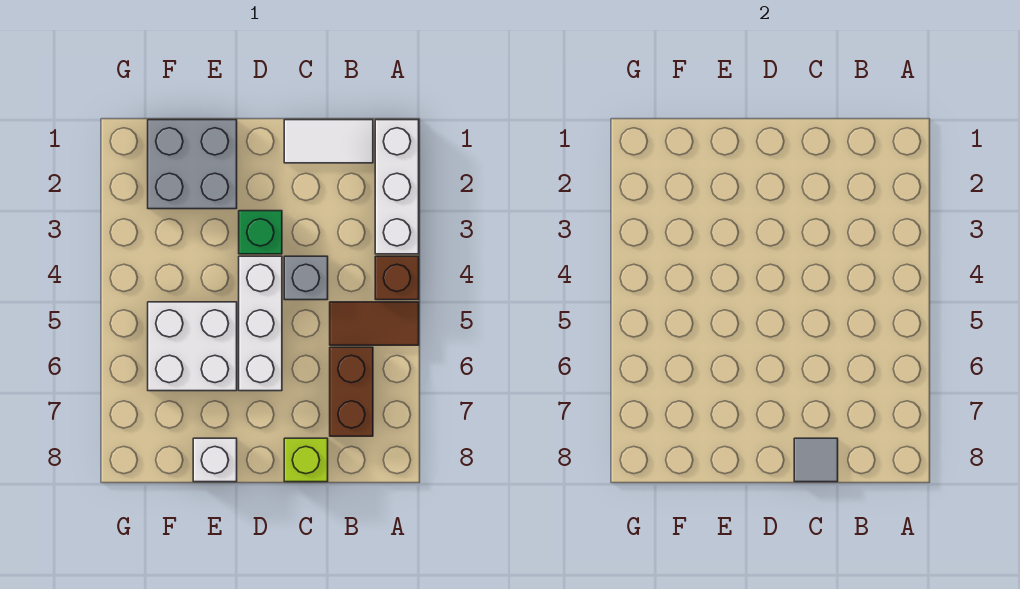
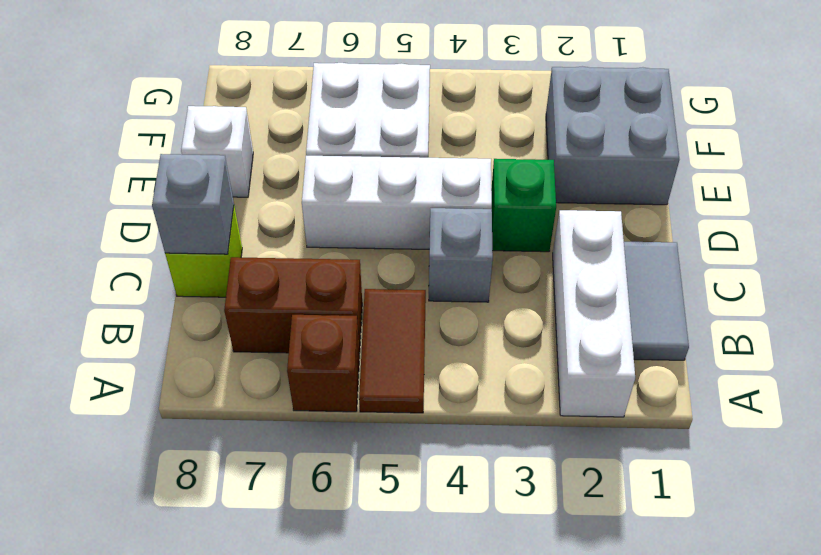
white 1x3 brick [375,120,419,254] -> white 1x3 brick turned to [553,210,635,417]
brown 1x1 brick [375,256,419,300] -> brown 1x1 brick moved to [287,315,360,412]
white 1x2 tile [284,120,373,163] -> grey 1x2 tile [624,242,689,360]
grey 1x1 tile [794,438,838,482] -> grey 1x1 brick [152,154,234,254]

